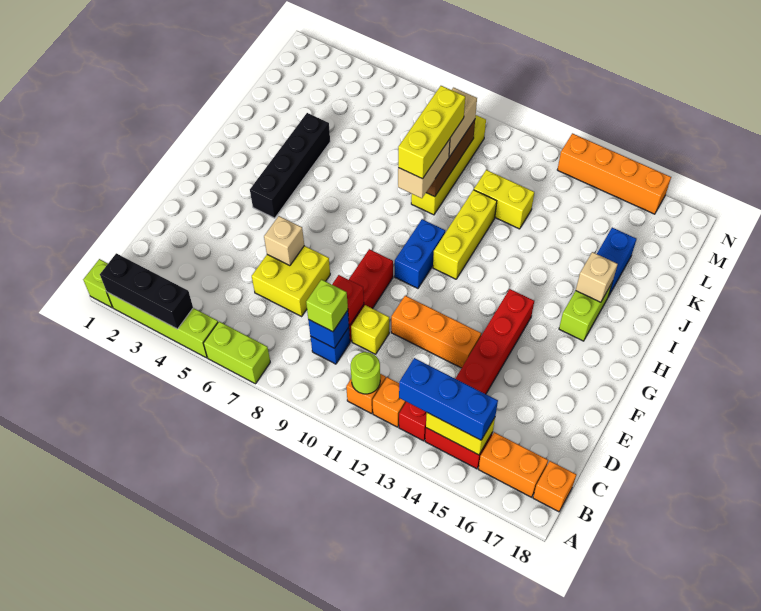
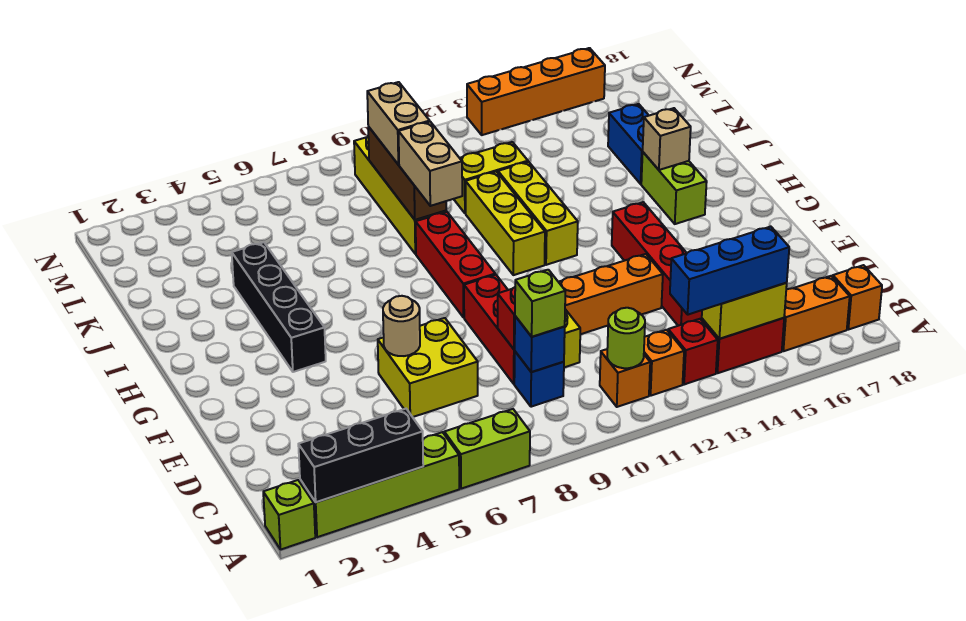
tan 1x1 brick [264,216,304,266] -> tan 1x1 round brick [383,296,420,356]
none -> red 1x3 brick [416,212,495,318]
blue 1x2 brick [395,219,445,288] -> none
yellow 1x3 brick [398,86,465,179] -> yellow 1x3 brick moved to [498,162,578,265]

